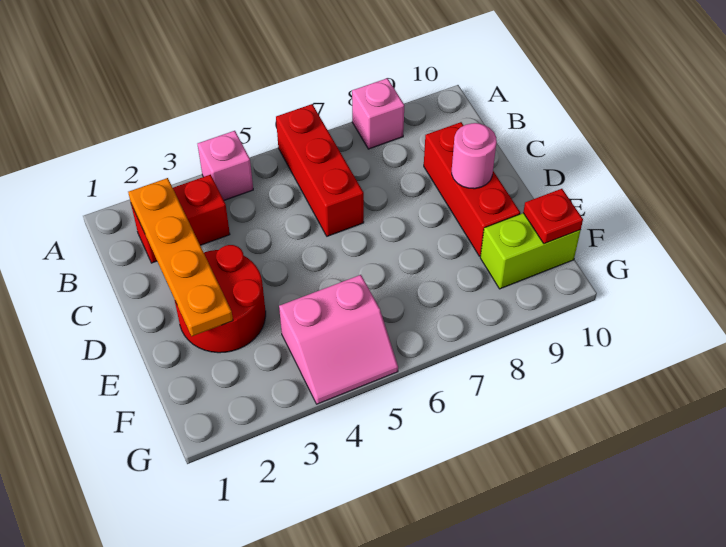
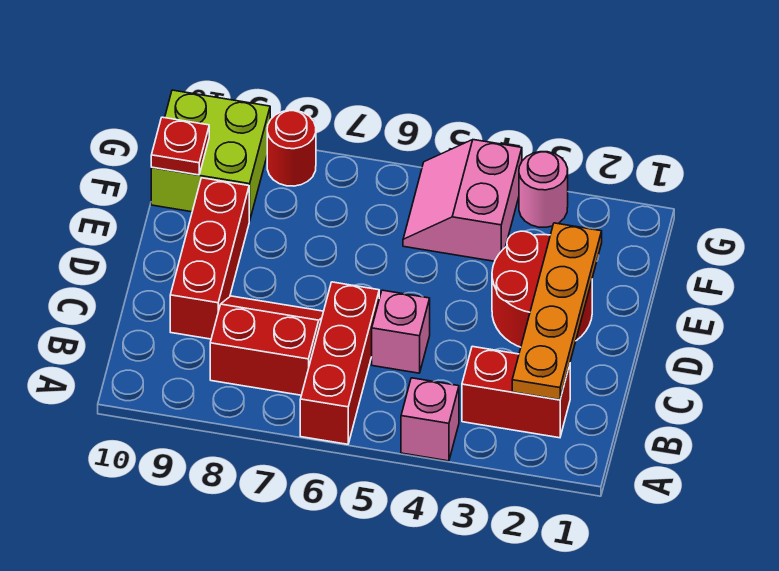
pink 1x1 brick [352,78,404,149] -> pink 1x1 brick moved to [372,290,430,373]
none -> red 2x2 slope [210,296,323,395]
pink 1x1 round brick [452,123,497,189] -> pink 1x1 round brick moved to [519,152,568,227]
pink 2x2 slope [279,275,398,404] -> pink 2x2 slope turned to [403,140,522,261]
lime 1x2 brick [480,213,581,289] -> lime 2x2 brick [151,90,270,221]
none -> red 1x1 round brick [267,110,316,186]

